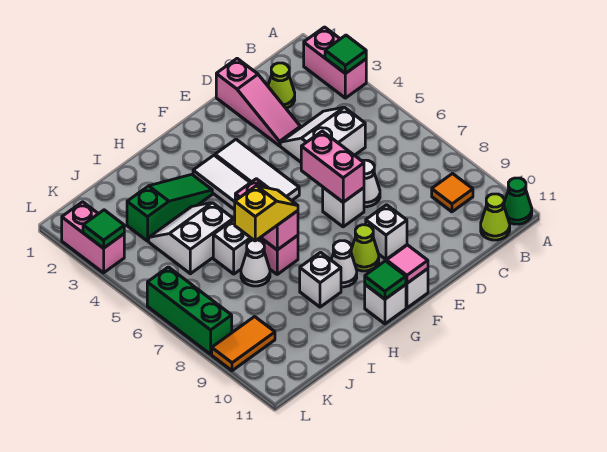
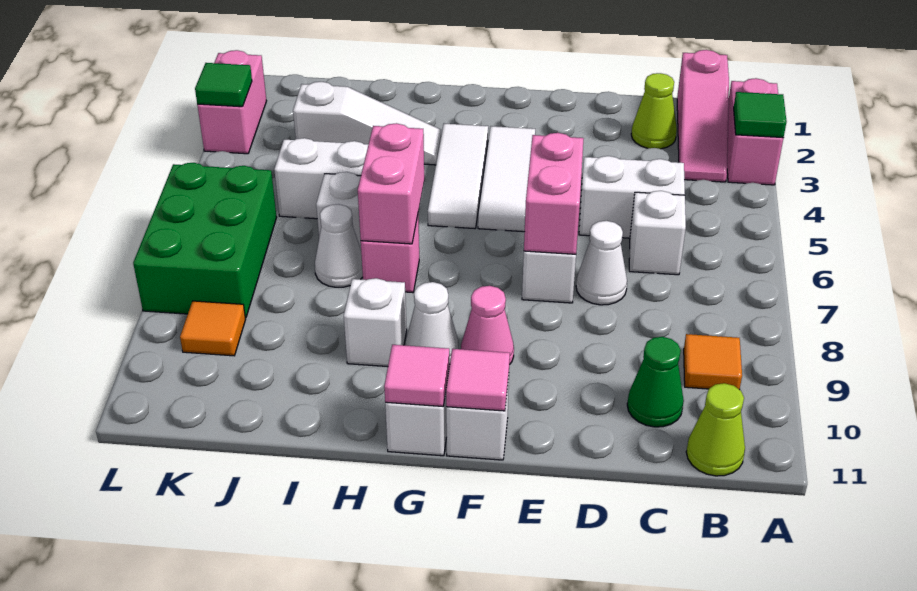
green 1x1 cone [504,178,532,224] -> green 1x1 cone moved to [627,337,684,427]
pink 1x3 slope [216,59,300,146] -> pink 1x3 slope moved to [677,50,729,182]
white 1x1 brick [366,205,407,259] -> white 1x1 brick moved to [629,191,686,275]
lime 1x1 cone [351,225,379,271] -> pink 1x1 cone [461,286,514,365]
green 1x1 tile [365,261,406,299] -> pink 1x1 tile [384,345,449,406]
green 1x3 slope [127,175,212,241] -> white 1x3 slope [293,82,441,165]
yellow 1x2 slope [235,186,298,241] -> none
orange 1x2 tile [212,317,275,371] -> orange 1x1 tile [180,301,246,356]
green 1x3 brick [147,267,232,354] -> green 2x3 brick [133,163,277,318]

